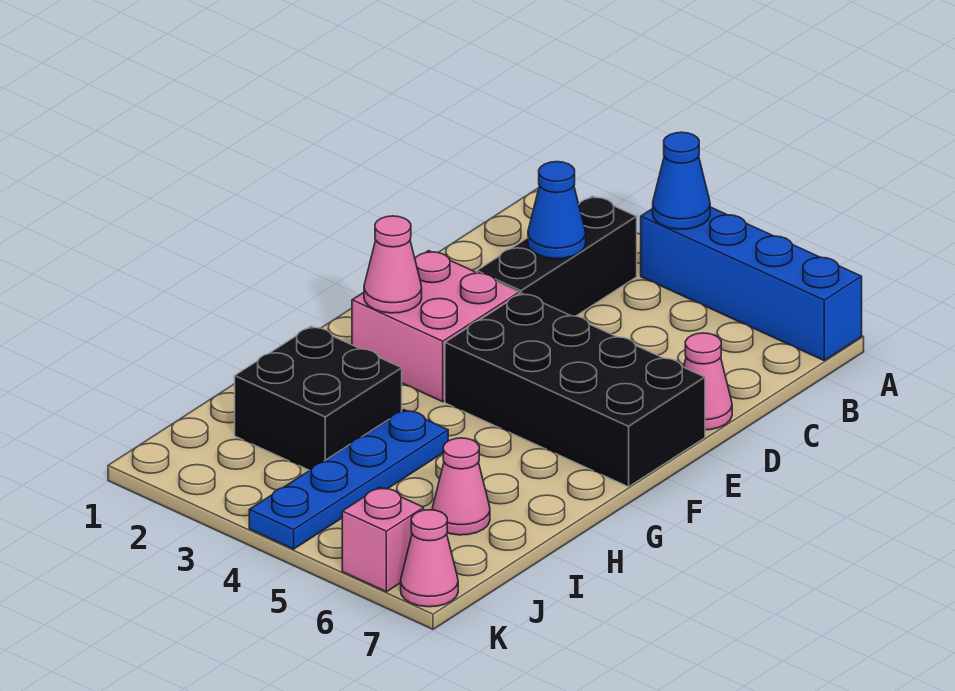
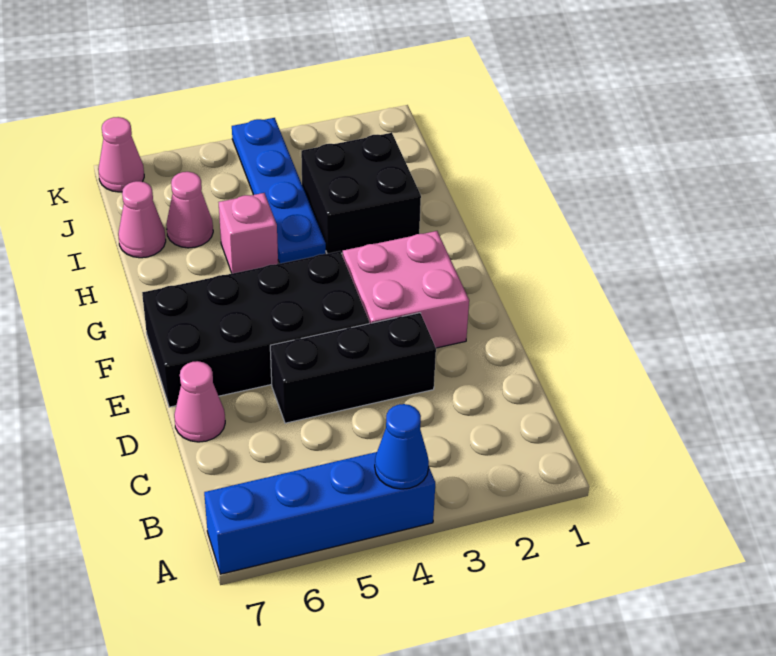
black 1x3 brick [477,196,637,316] -> black 1x3 brick turned to [270,313,436,423]
blue 1x1 cone [528,162,586,259] -> none
pink 1x1 cone [364,216,422,313] -> pink 1x1 cone moved to [118,181,166,258]
pink 1x1 brick [342,487,424,592] -> pink 1x1 brick moved to [219,193,278,273]

